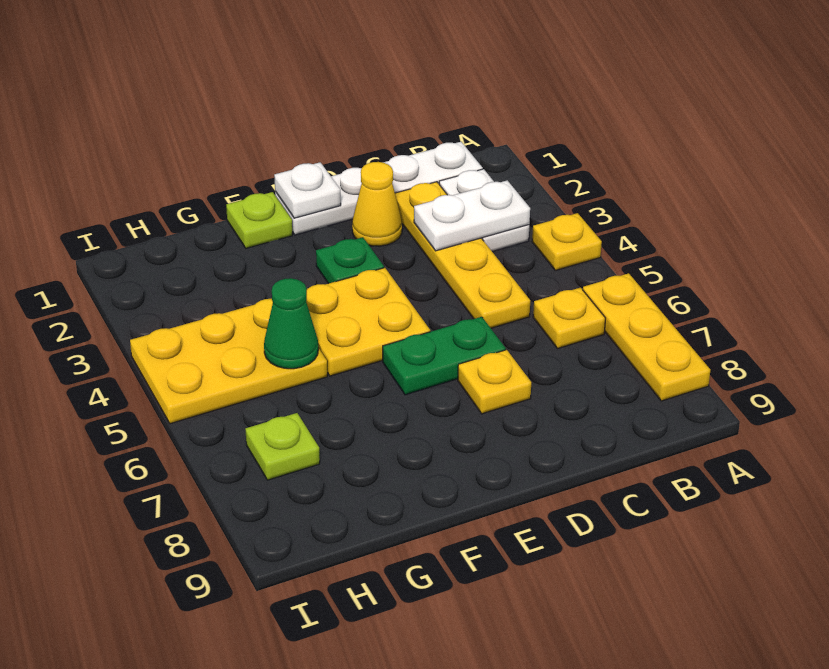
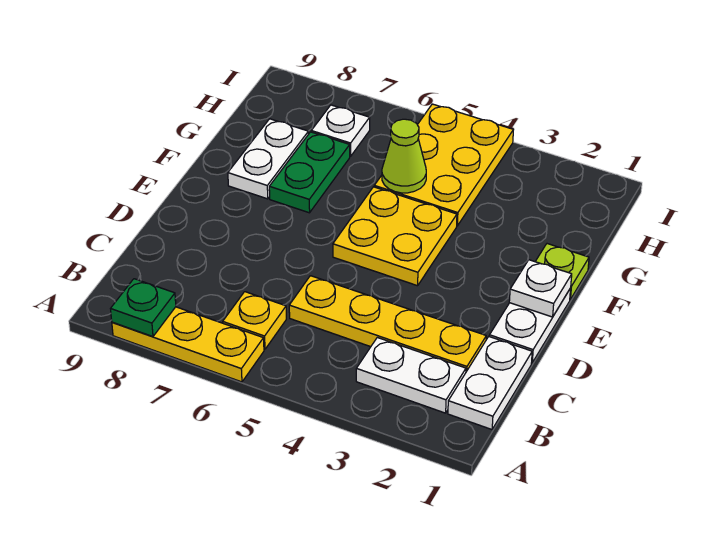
yellow 1x1 plate [532,213,602,271] -> none
white 1x2 plate [414,180,530,251] -> white 1x2 plate moved to [228,119,308,199]
yellow 1x1 cone [352,162,402,246] -> none
green 1x2 plate [383,317,506,395] -> green 1x2 plate moved to [269,132,350,213]
yellow 1x1 plate [458,350,531,414] -> none
green 1x1 plate [316,237,384,284] -> green 1x1 plate moved to [111,279,176,337]
green 1x1 cone [264,278,318,369] -> lime 1x1 cone [382,119,426,193]
lime 1x1 plate [245,413,320,480] -> white 1x1 plate [311,105,370,156]

